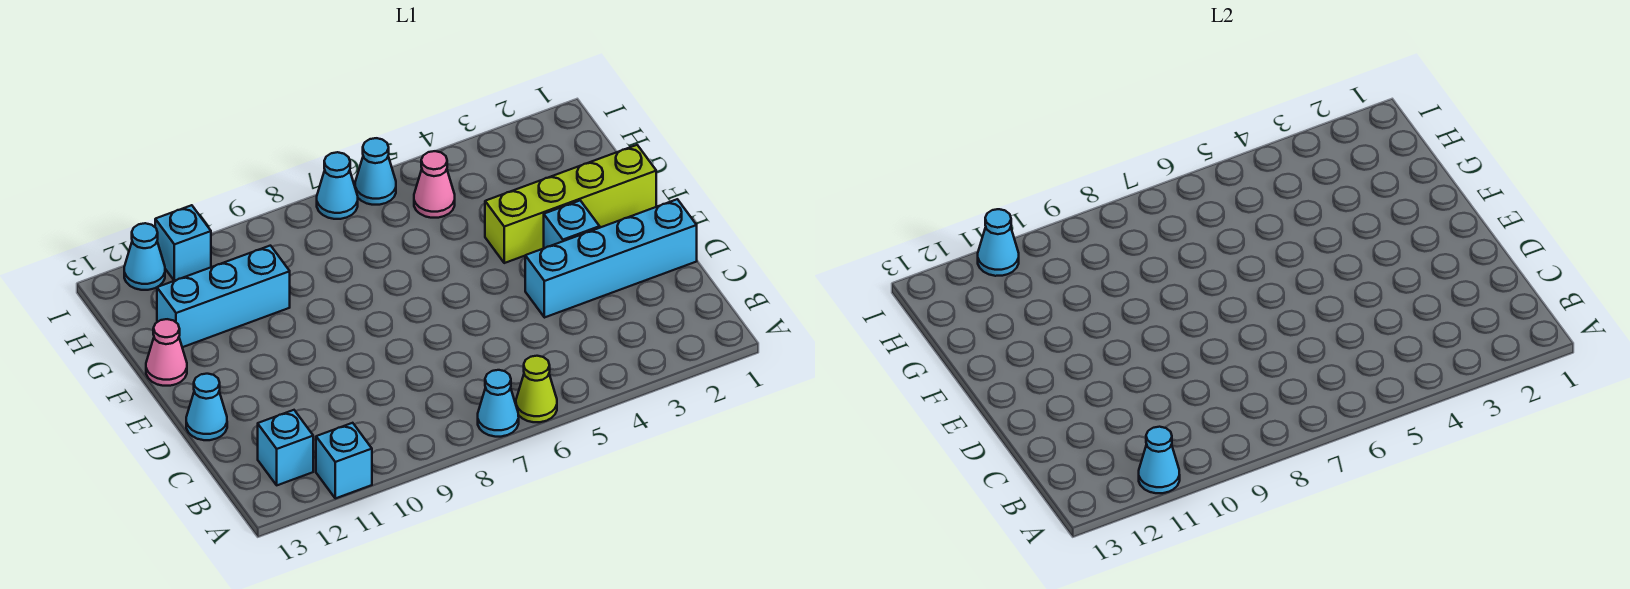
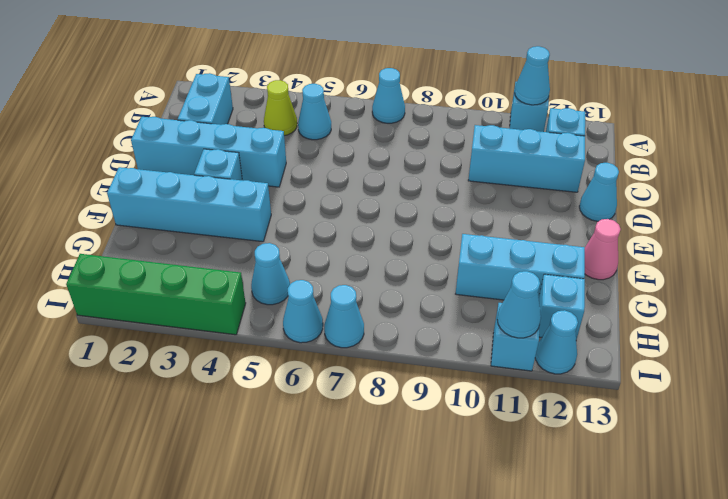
lime 1x1 cone [516,356,557,422] -> lime 1x1 cone moved to [264,80,297,136]
none -> cyan 1x2 brick [178,73,233,125]
none -> cyan 1x1 cone [298,84,331,140]
none -> cyan 1x3 brick [468,125,585,192]
lime 1x4 brick [485,145,656,263] -> cyan 1x4 brick [107,167,271,242]
pink 1x1 cone [414,151,455,218] -> cyan 1x1 cone [251,243,290,305]
none -> cyan 1x1 brick [539,274,585,340]
none -> green 1x4 brick [66,254,246,335]

